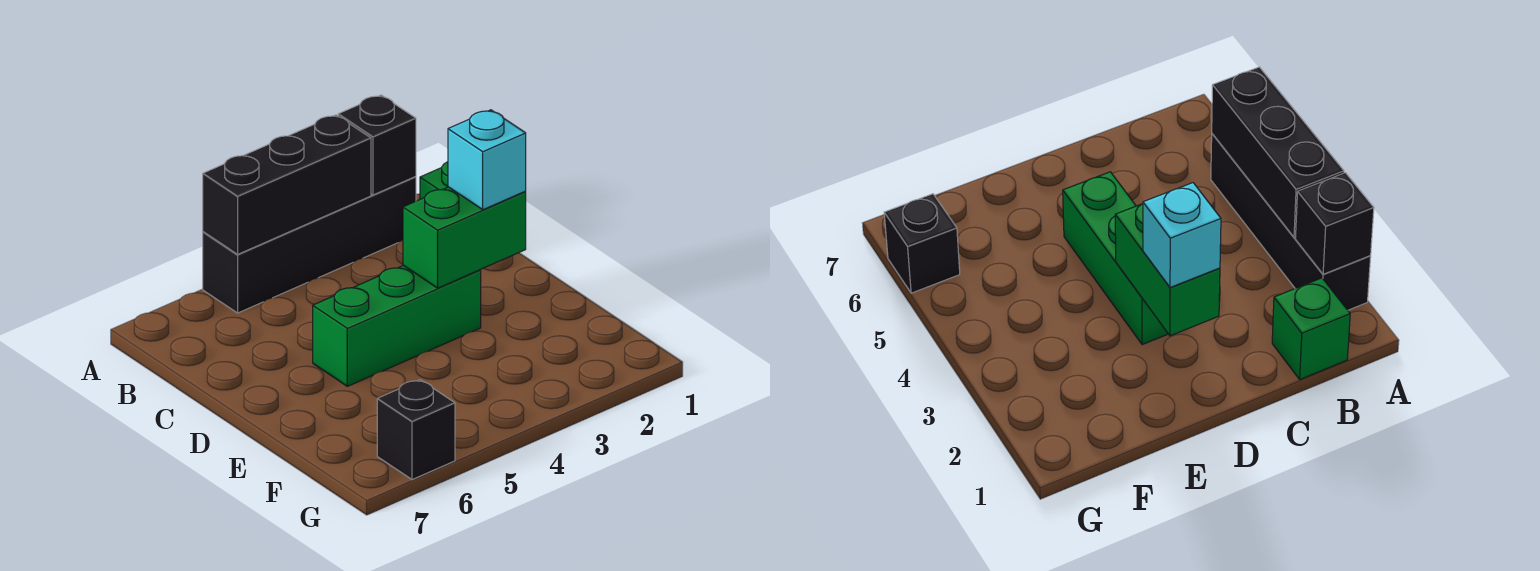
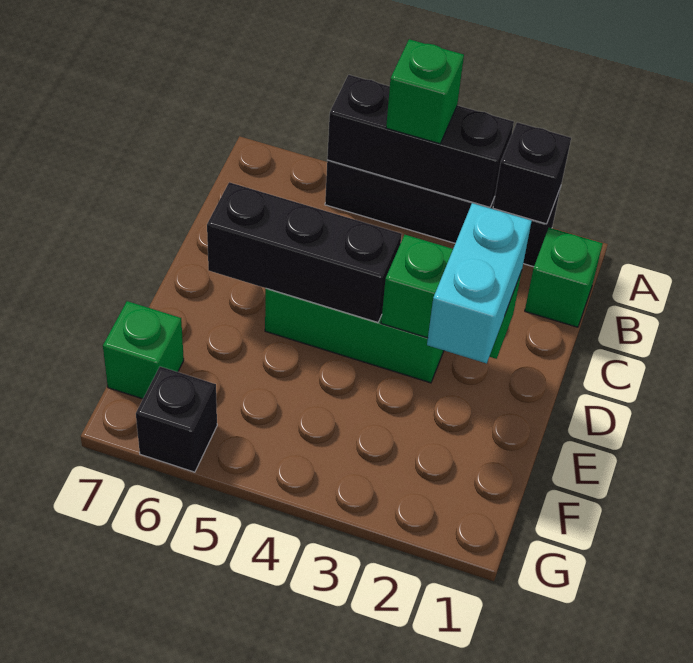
none -> green 1x1 brick [386,39,464,144]
cyan 1x1 brick [448,110,526,210] -> cyan 1x2 brick [427,203,532,363]
none -> black 1x3 brick [207,182,402,322]
none -> green 1x1 brick [103,301,184,399]

